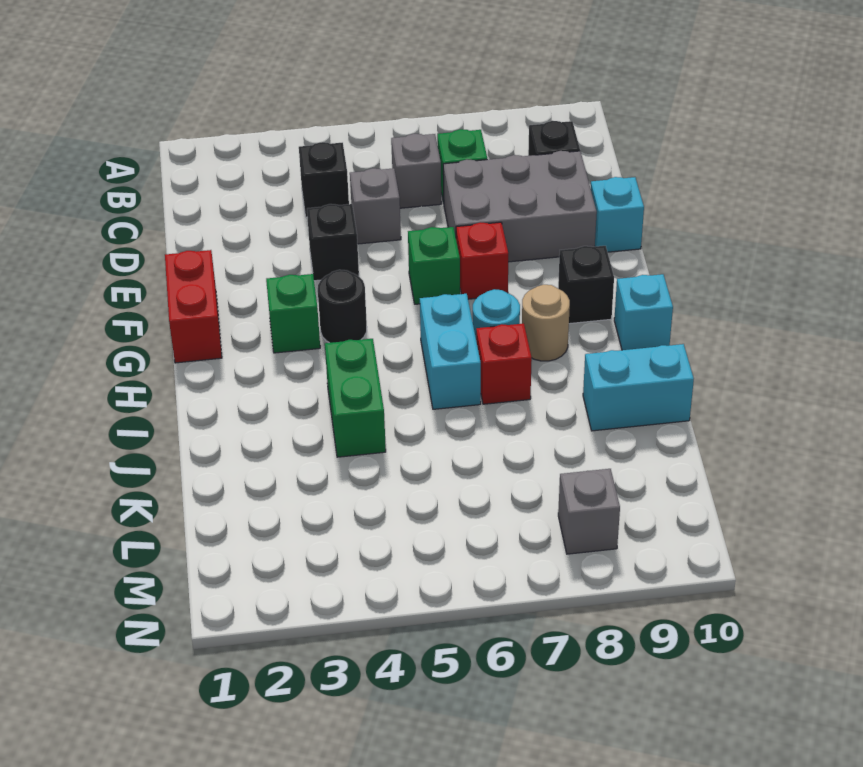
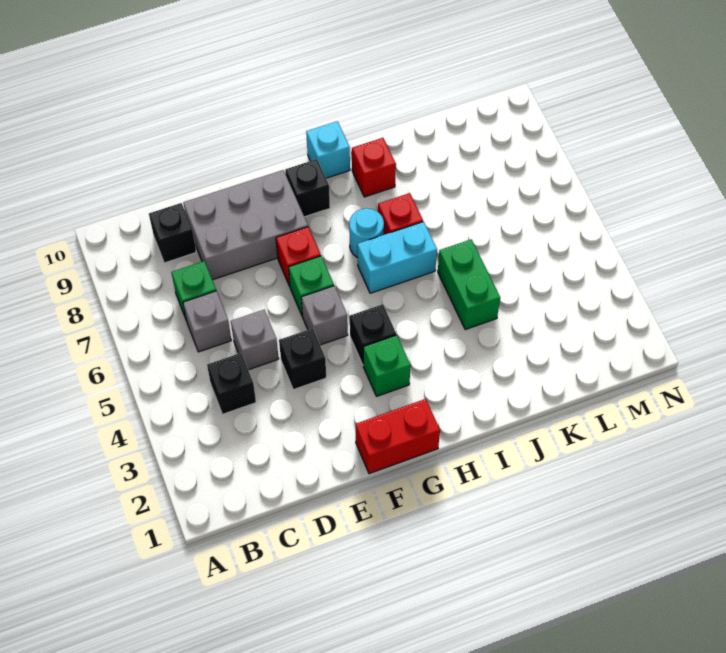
grey 2x3 brick [443,151,597,262] -> grey 2x3 brick turned to [183,170,308,280]
cyan 1x1 brick [591,177,644,252] -> none
black 1x1 round brick [318,270,367,343] -> black 1x1 brick [350,304,396,365]
tan 1x1 round brick [522,285,570,361] -> none
green 1x2 brick [325,339,386,457] -> green 1x2 brick turned to [438,239,500,330]
none -> red 1x1 brick [352,138,396,197]
cyan 1x2 brick [583,344,694,431] -> none
grey 1x1 brick [558,469,620,554] -> grey 1x1 brick moved to [301,286,348,345]

